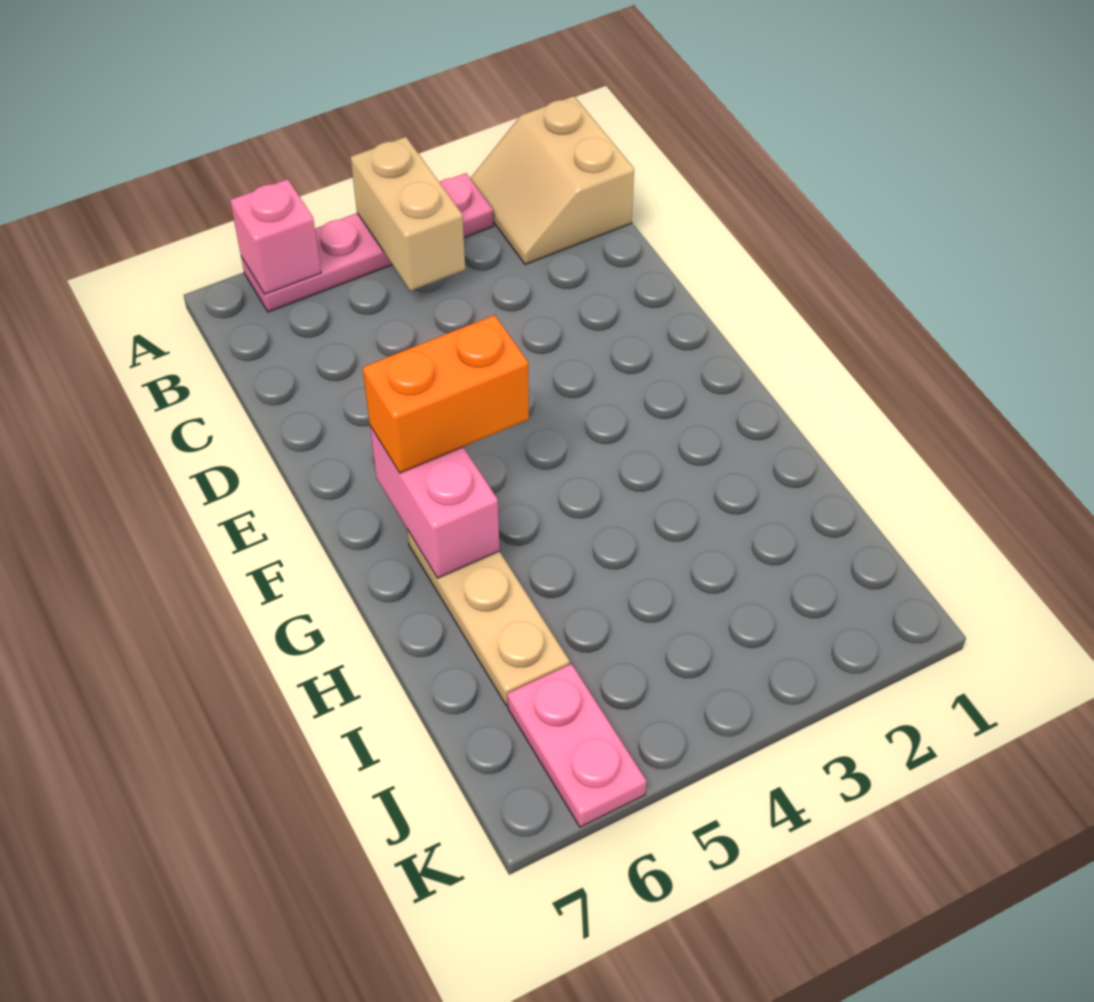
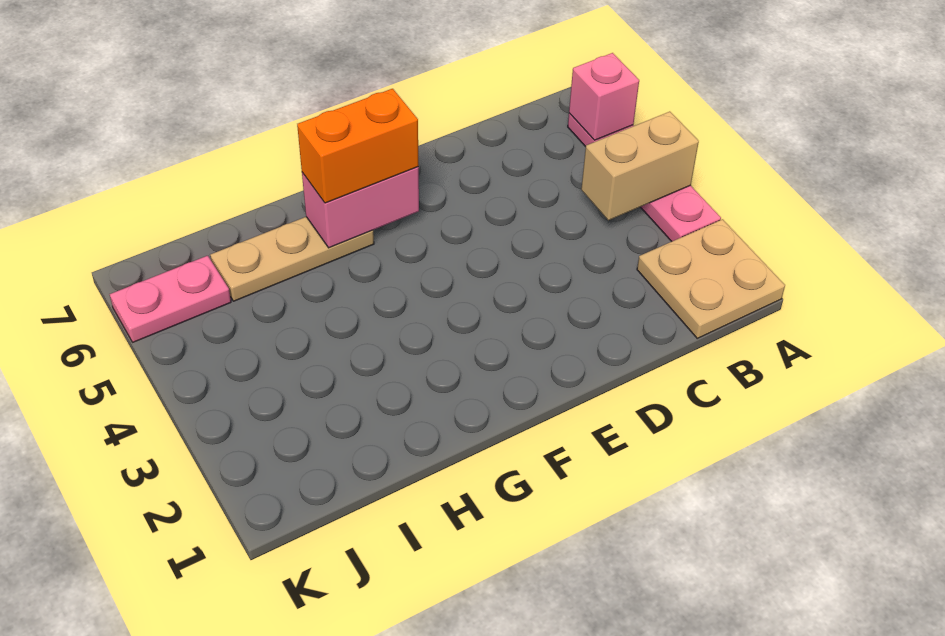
tan 2x2 slope [470,96,634,265] -> tan 2x2 plate [637,219,785,338]
orange 1x2 brick [363,315,529,473] -> orange 1x2 brick turned to [297,89,419,203]

